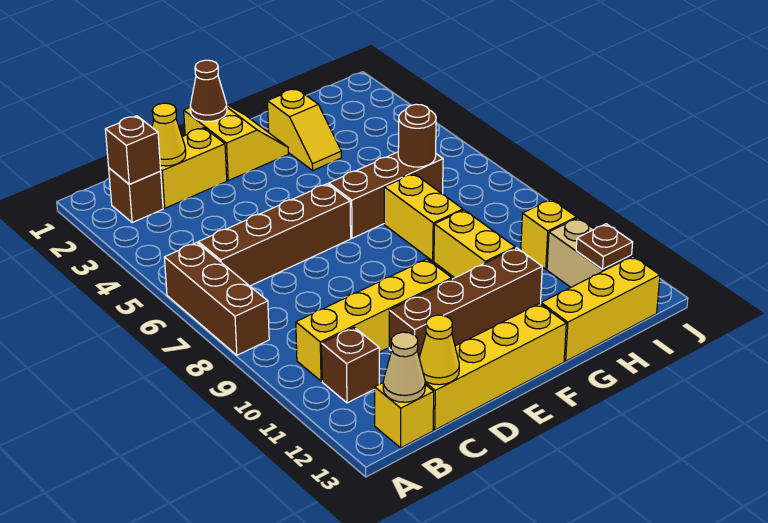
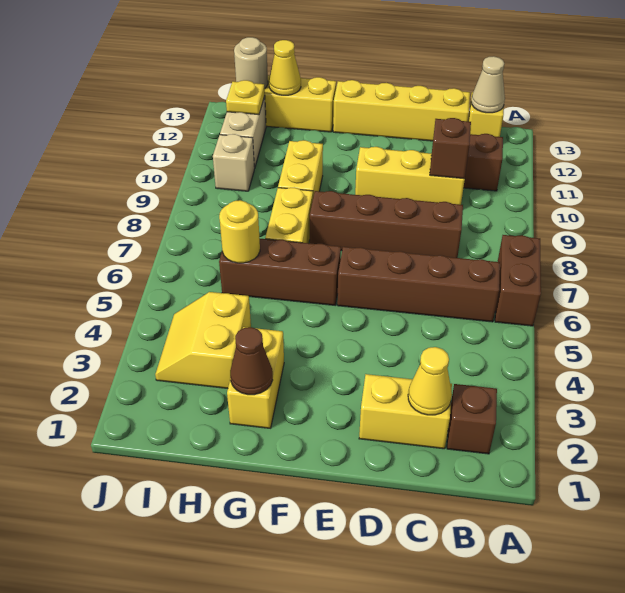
brown 1x3 brick [164,242,269,355] -> brown 1x2 brick [495,235,541,326]
brown 1x1 brick [105,116,161,184] -> brown 1x1 brick moved to [430,118,471,179]
yellow 1x4 brick [296,259,452,381] -> yellow 1x3 brick [355,147,465,205]
yellow 1x1 cone [419,315,459,385] -> yellow 1x1 cone moved to [269,40,301,95]
brown 1x4 brick [389,248,542,357] -> brown 1x4 brick moved to [310,191,463,258]
yellow 2x2 slope [184,105,288,180] -> yellow 2x2 slope moved to [155,292,251,388]
brown 1x1 cone [190,60,227,122] -> brown 1x1 cone moved to [230,327,273,395]
yellow 1x2 slope [268,89,341,170] -> yellow 1x2 brick [227,327,284,428]
brown 1x1 round brick [398,104,436,167] -> yellow 1x1 round brick [219,200,260,263]
yellow 1x1 brick [521,199,577,269] -> tan 1x1 brick [213,134,255,191]
brown 1x1 plate [576,224,633,269] -> yellow 1x1 plate [226,80,265,115]
none -> tan 1x1 round brick [234,37,268,88]

